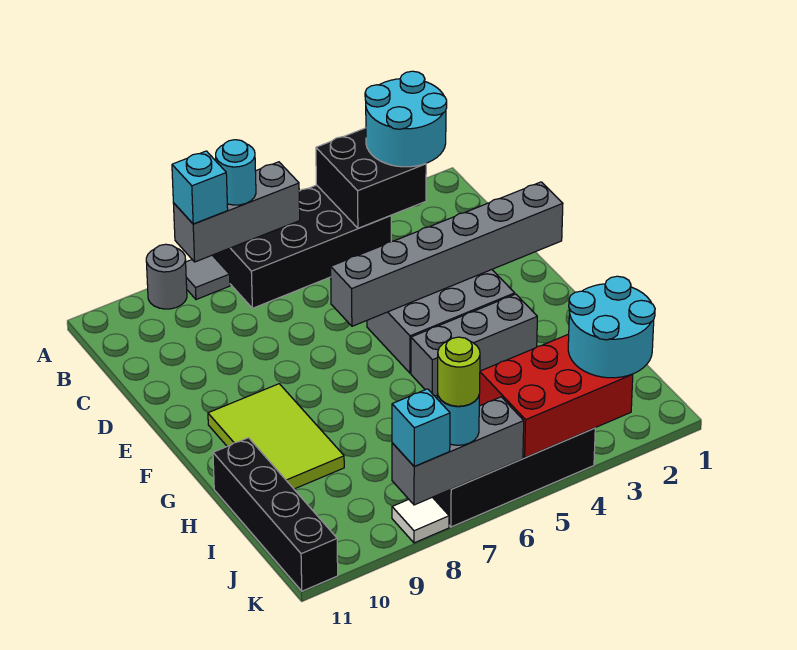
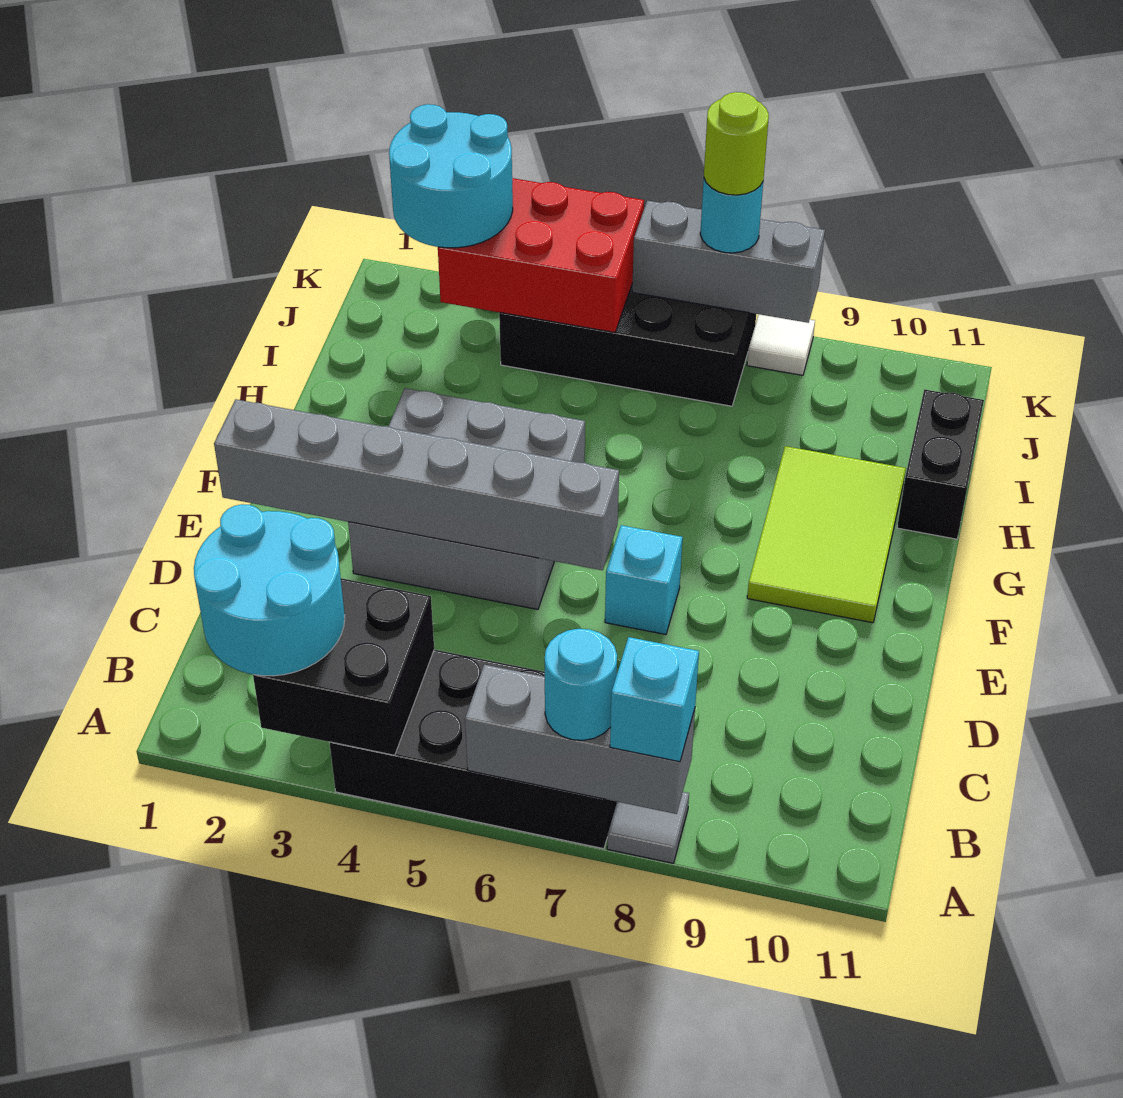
grey 1x1 round brick [146,244,187,309] -> none
black 1x4 brick [213,438,338,591] -> black 1x2 brick [897,389,984,539]
cyan 1x1 brick [392,389,450,466] -> cyan 1x1 brick moved to [605,525,683,635]

